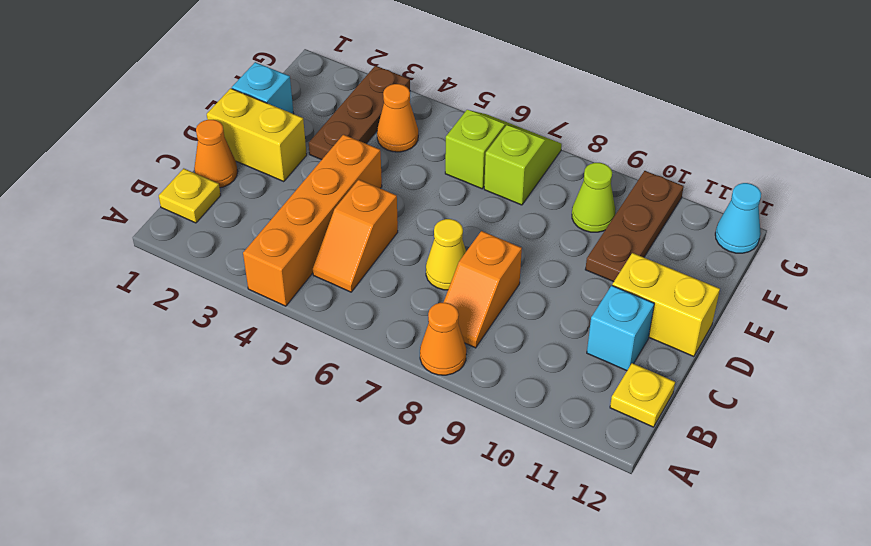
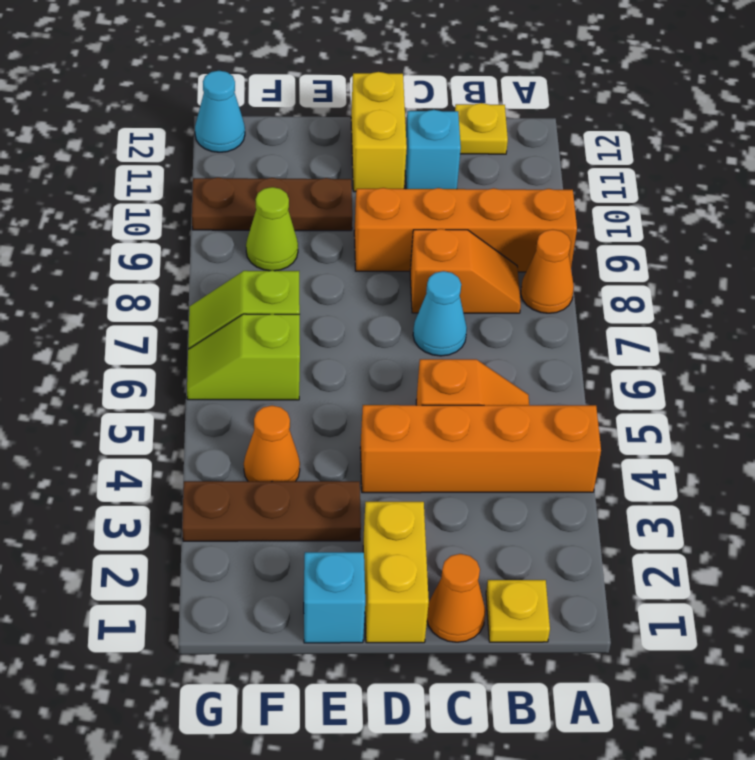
none -> orange 1x4 brick [354,188,577,272]
yellow 1x1 cone [426,219,466,290] -> cyan 1x1 cone [413,271,467,356]

